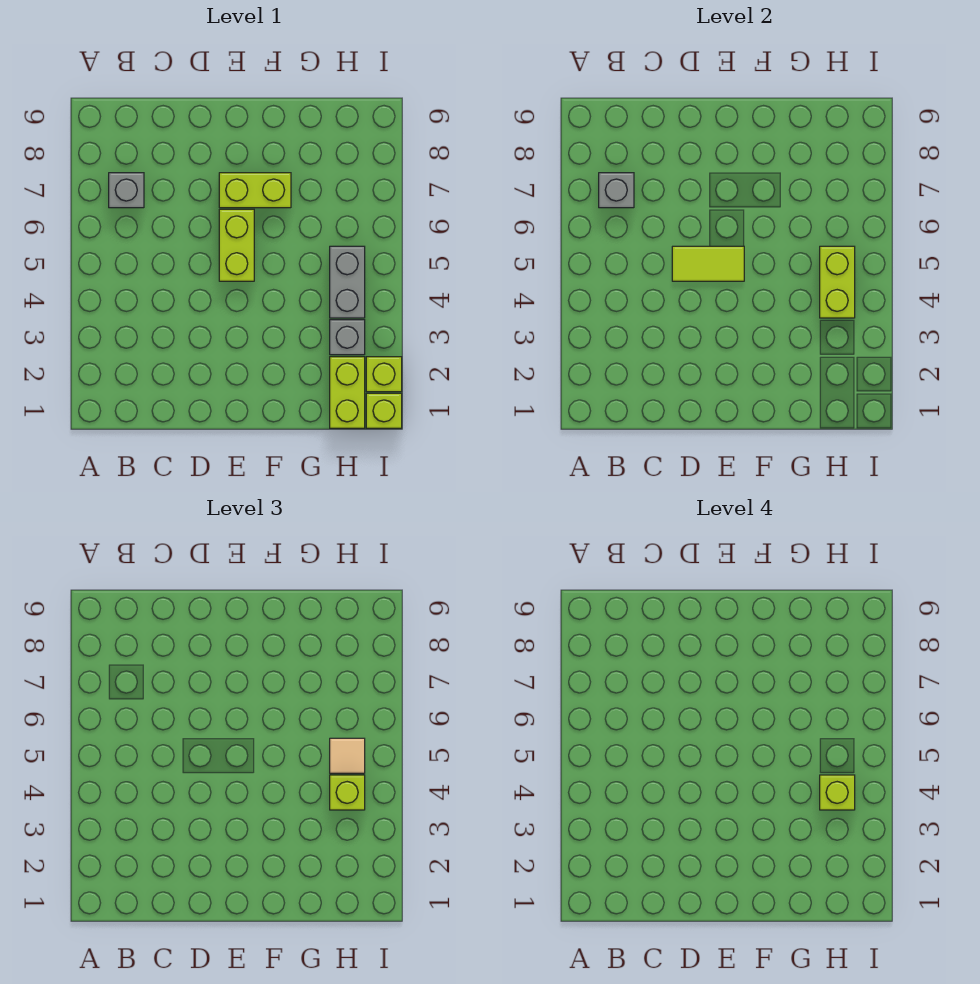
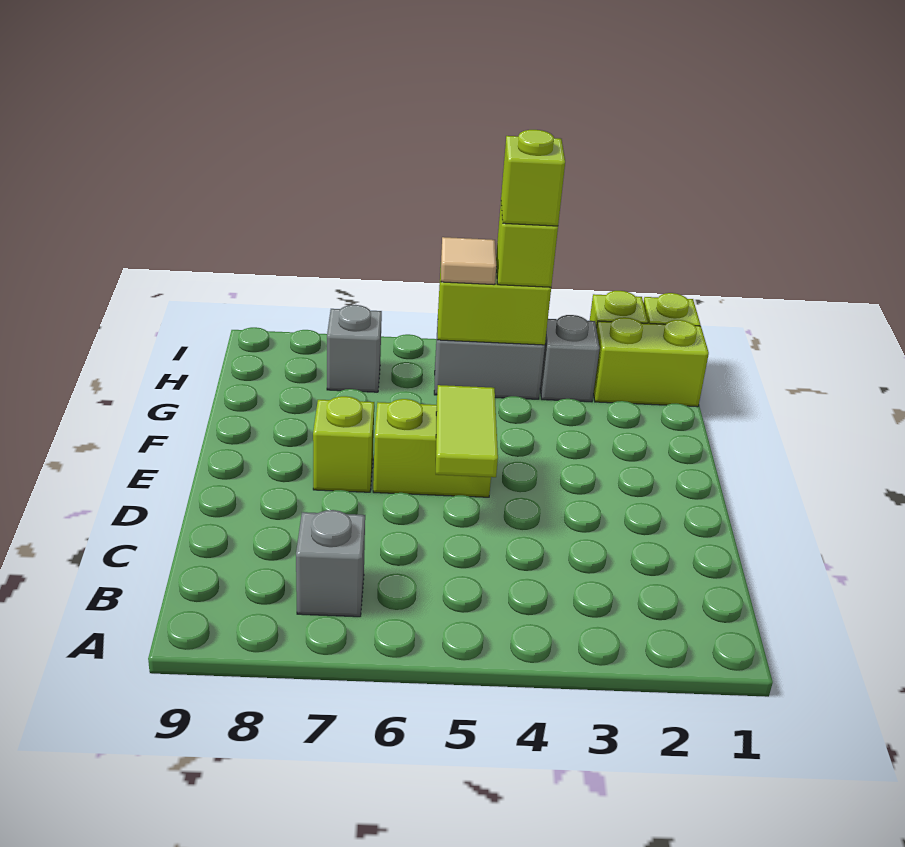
grey 1x1 brick [599,173,634,208] -> grey 1x1 brick moved to [327,305,382,392]
lime 1x2 brick [219,173,291,208] -> lime 1x1 brick [313,396,374,492]

